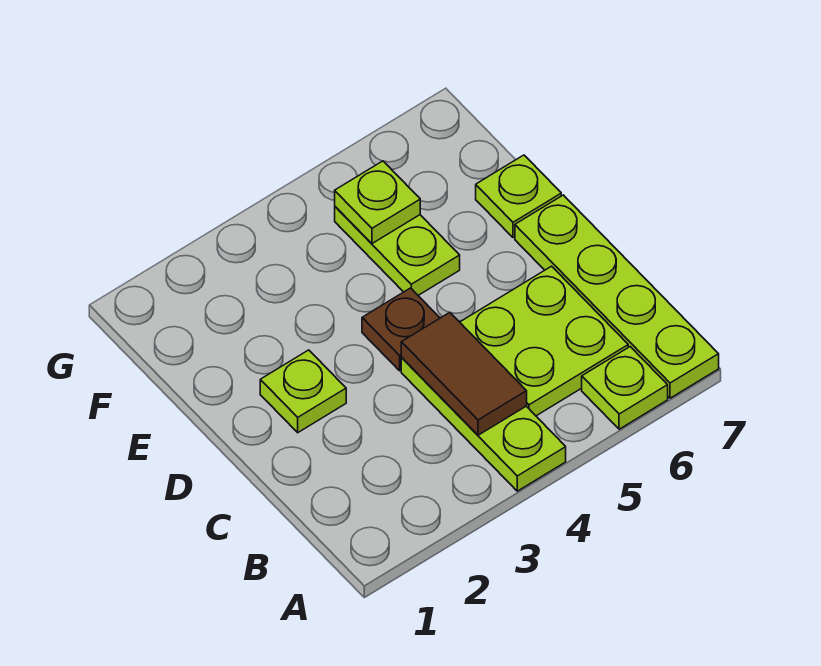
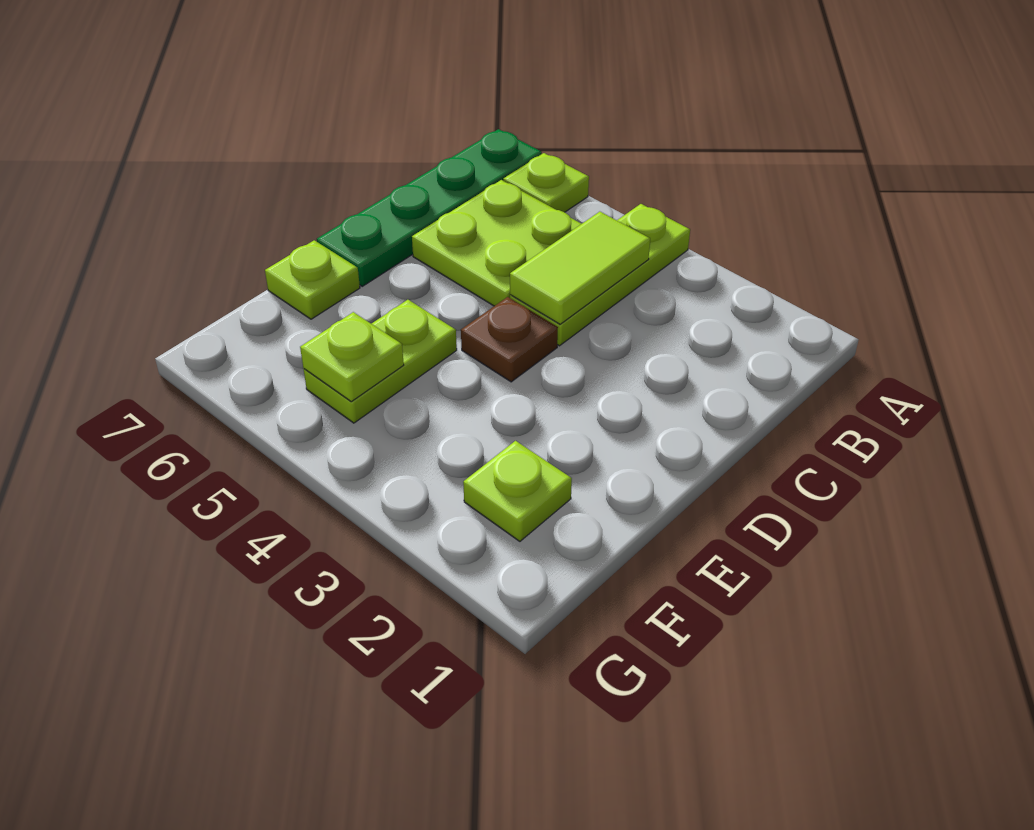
lime 1x4 plate [515,195,719,398] -> green 1x4 plate [317,129,542,286]
brown 1x2 tile [401,312,527,435] -> lime 1x2 tile [510,212,650,324]
lime 1x1 plate [260,350,346,433] -> lime 1x1 plate moved to [463,441,572,541]

